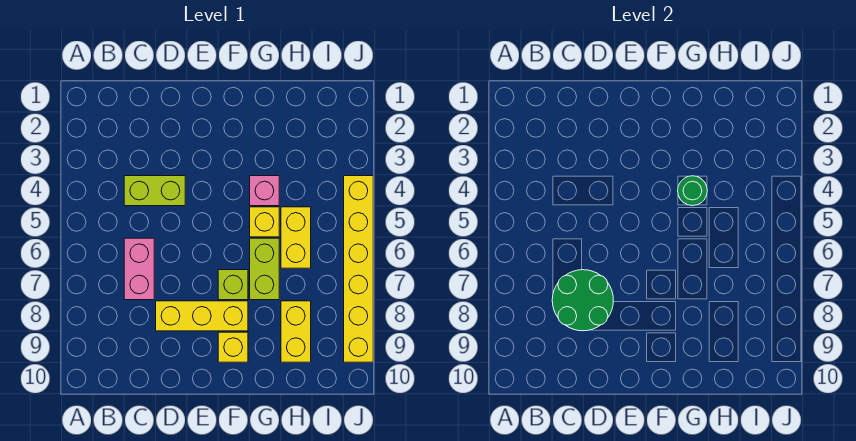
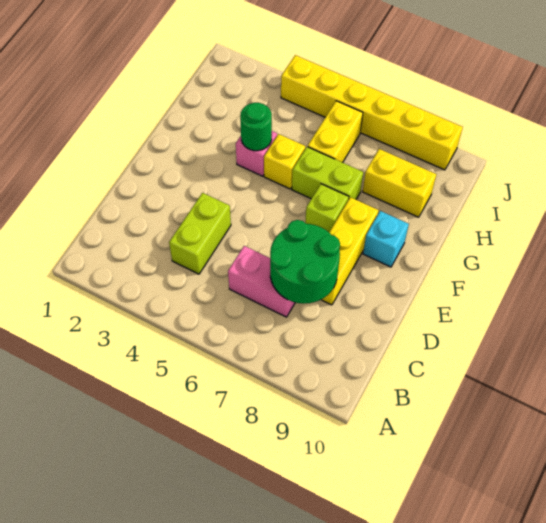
yellow 1x1 brick [218,332,248,362] -> cyan 1x1 brick [363,211,409,267]
yellow 1x2 brick [281,207,311,268] -> yellow 1x2 brick turned to [308,101,363,163]

